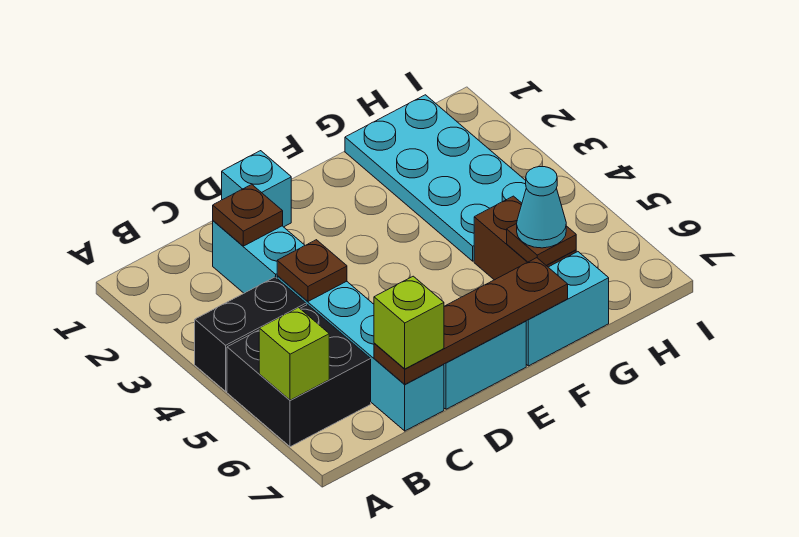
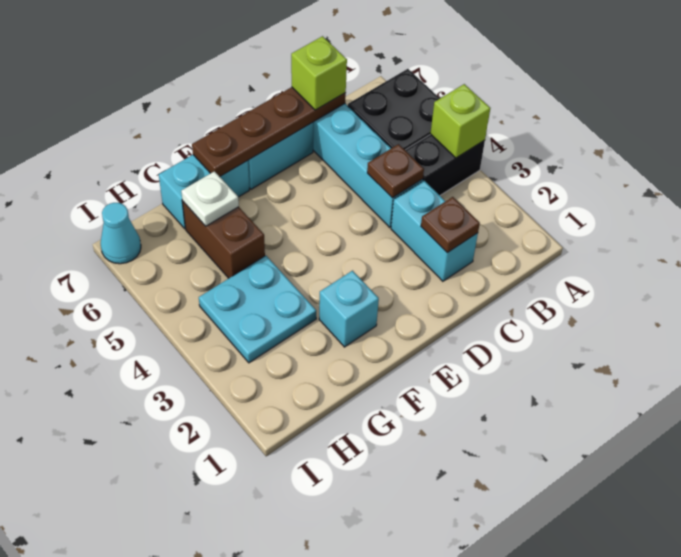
lime 1x1 brick [259,307,329,400] -> lime 1x1 brick moved to [431,84,490,158]
cyan 1x1 brick [222,151,291,227] -> cyan 1x1 brick moved to [319,271,379,347]
cyan 2x4 plate [345,95,526,261] -> cyan 2x2 plate [199,256,316,363]
brown 1x1 plate [507,224,576,266] -> white 1x1 plate [181,171,239,226]
cyan 1x1 cone [517,167,566,248] -> cyan 1x1 cone moved to [101,203,141,264]

